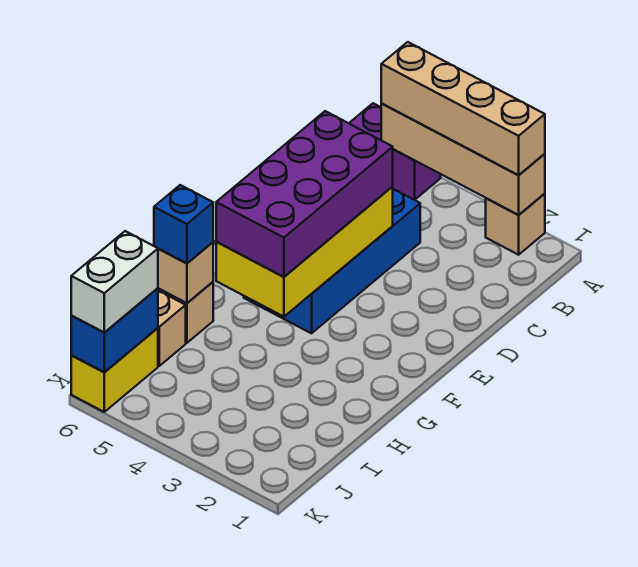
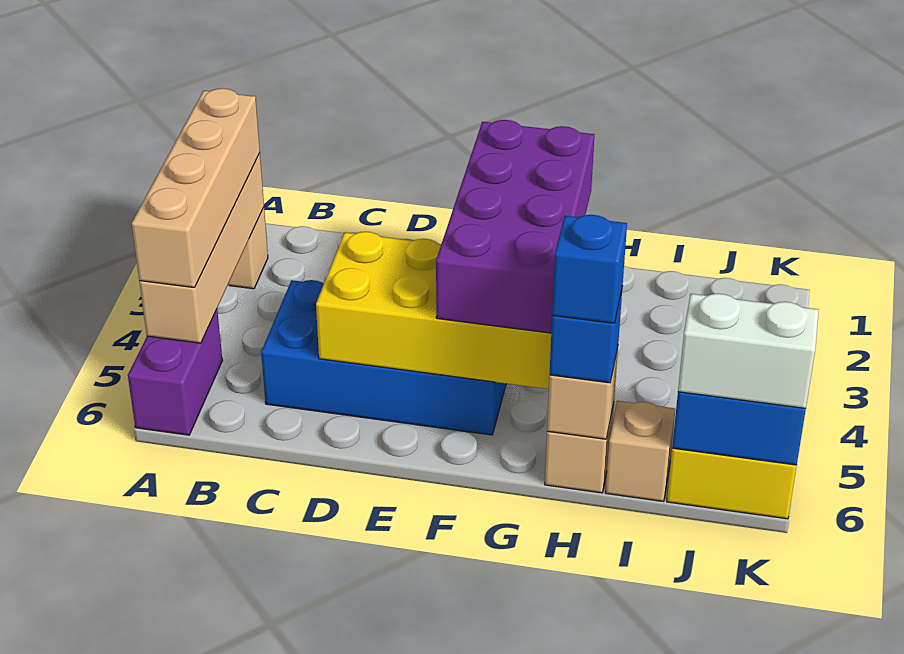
purple 2x4 brick [216,111,393,277] -> purple 2x4 brick turned to [436,120,594,333]
none -> blue 1x1 brick [552,215,627,323]

